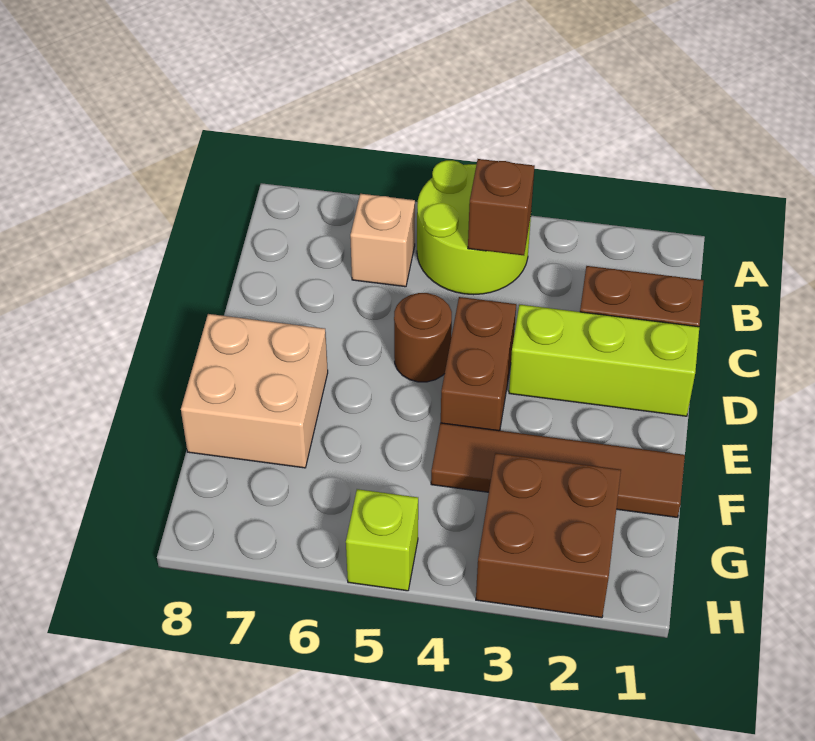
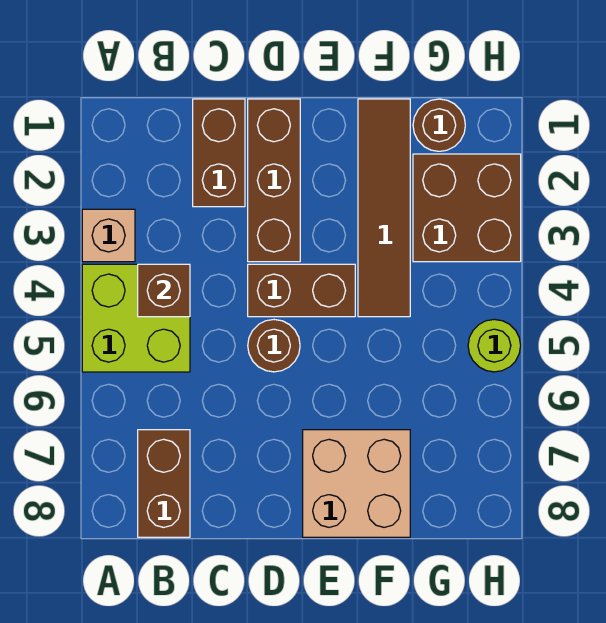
lime 2x2 round brick [417,160,531,295] -> lime 2x2 brick [82,264,190,372]
tan 1x1 brick [350,194,415,287] -> tan 1x1 brick moved to [82,209,135,262]
none -> brown 1x2 brick [138,430,190,537]
lime 1x3 brick [509,305,699,416] -> brown 1x3 brick [248,99,300,262]
none -> brown 1x1 round brick [413,99,465,151]
lime 1x1 brick [346,489,418,591] -> lime 1x1 round brick [468,319,521,372]

